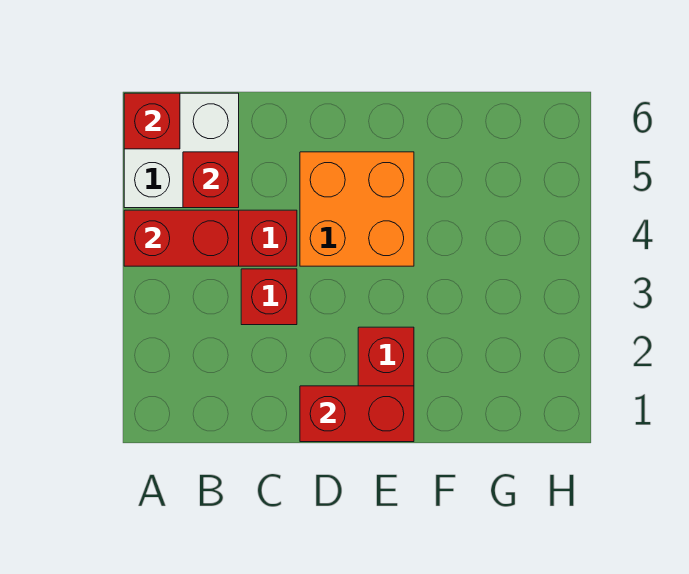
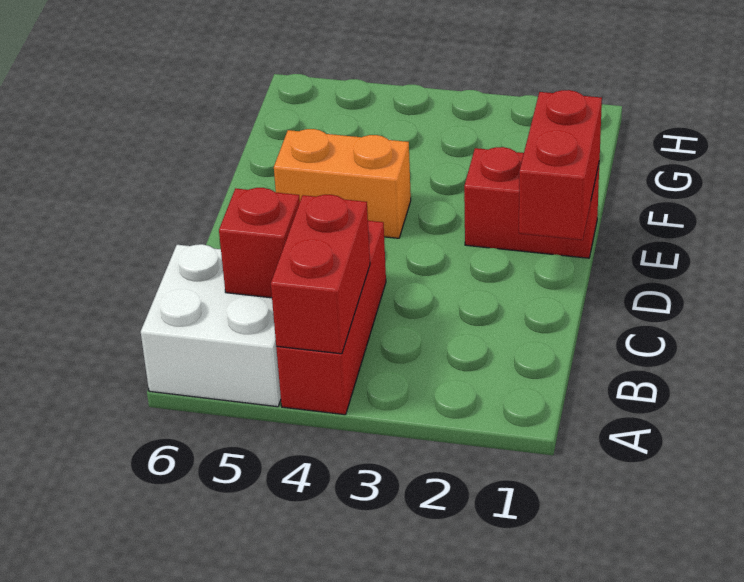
red 1x1 brick [124,93,180,149] -> none
red 1x1 brick [241,269,297,325] -> none
orange 2x2 brick [300,152,414,266] -> orange 1x2 brick [274,129,411,238]

